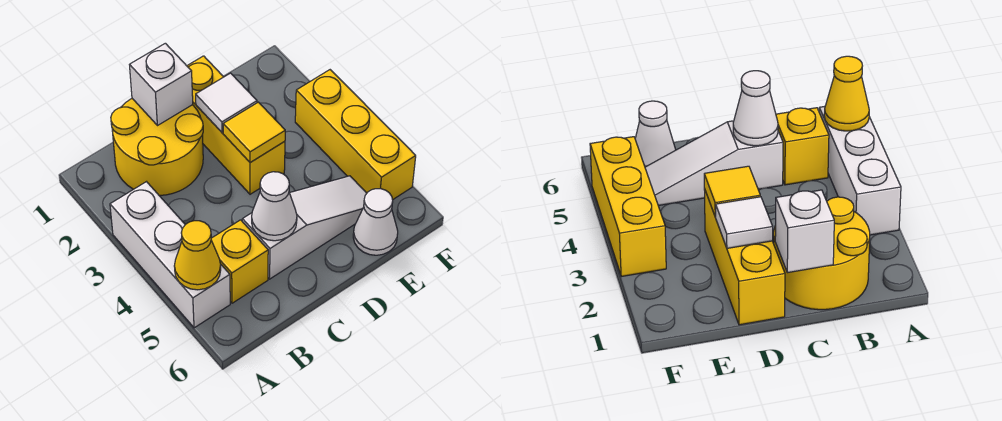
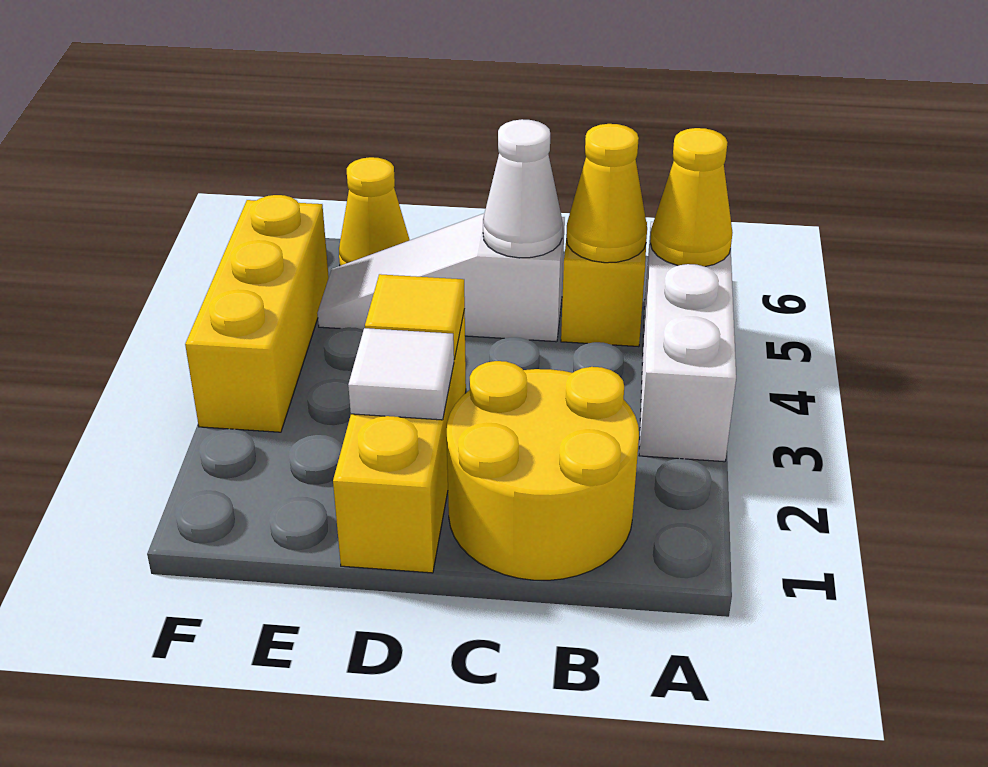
none -> yellow 1x1 cone [566,124,647,263]
white 1x1 brick [130,43,193,126] -> none
white 1x1 cone [353,189,398,255] -> yellow 1x1 cone [339,157,410,266]

